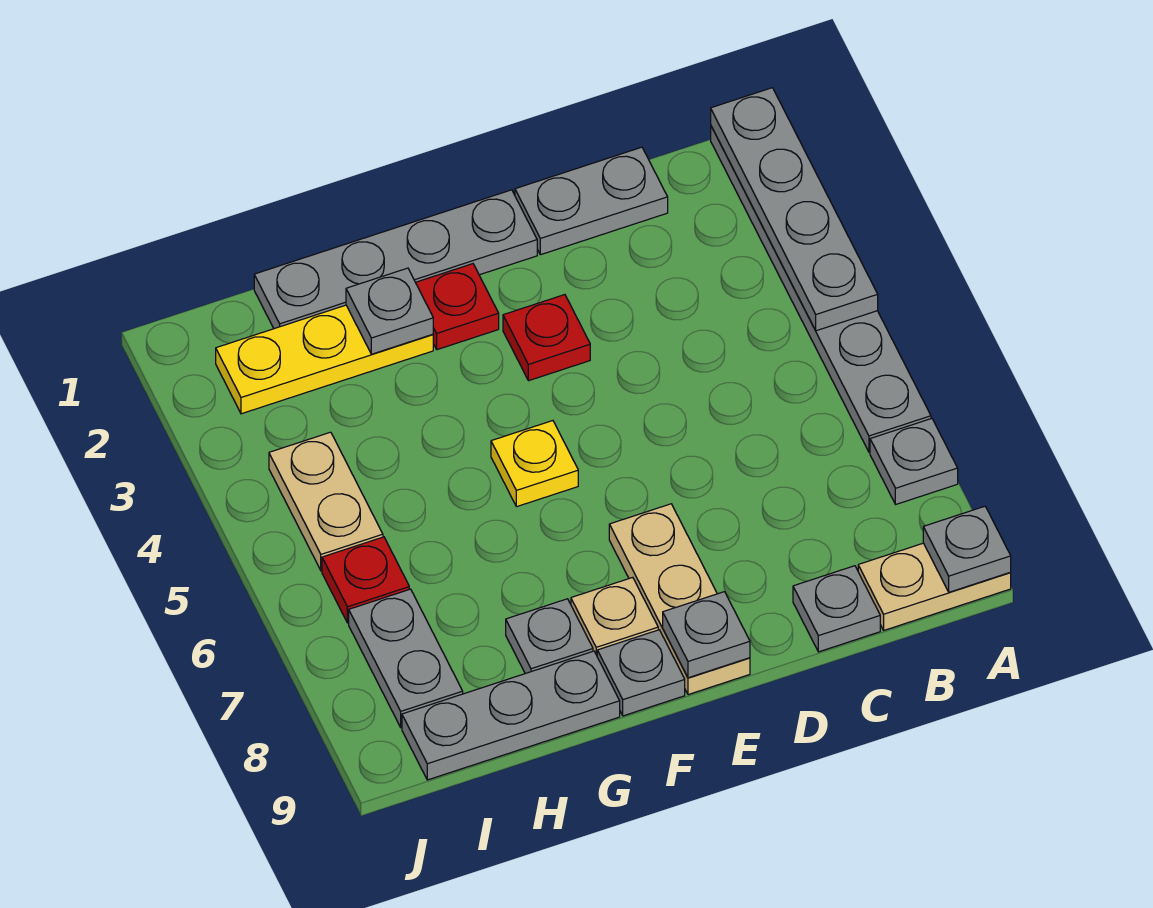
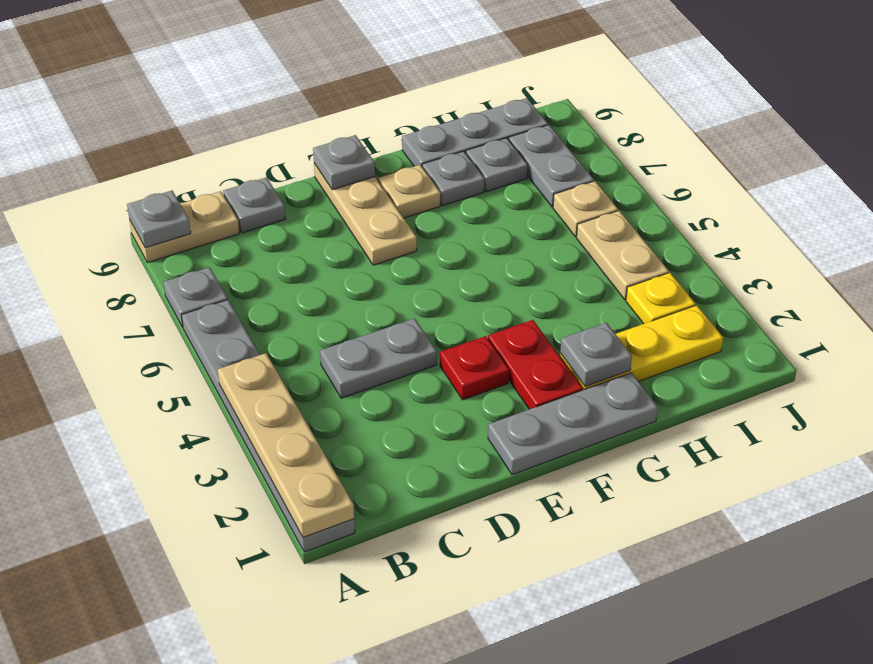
grey 1x4 plate [711,88,878,331] -> tan 1x4 plate [218,353,354,537]
grey 1x2 plate [515,147,668,255] -> grey 1x2 plate moved to [320,318,437,398]
grey 1x4 plate [254,190,537,329] -> grey 1x3 plate [488,373,658,475]
red 1x1 plate [416,264,499,350] -> red 1x2 plate [488,320,583,409]
yellow 1x1 plate [491,421,578,507] -> yellow 1x1 plate moved to [626,273,695,324]
grey 1x1 plate [597,630,685,716] -> grey 1x1 plate moved to [466,138,528,192]
red 1x1 plate [322,537,409,623] -> tan 1x1 plate [553,181,618,237]

